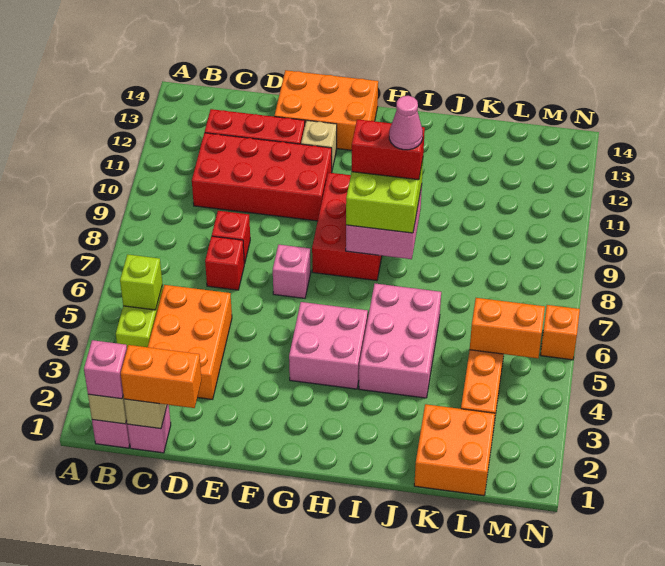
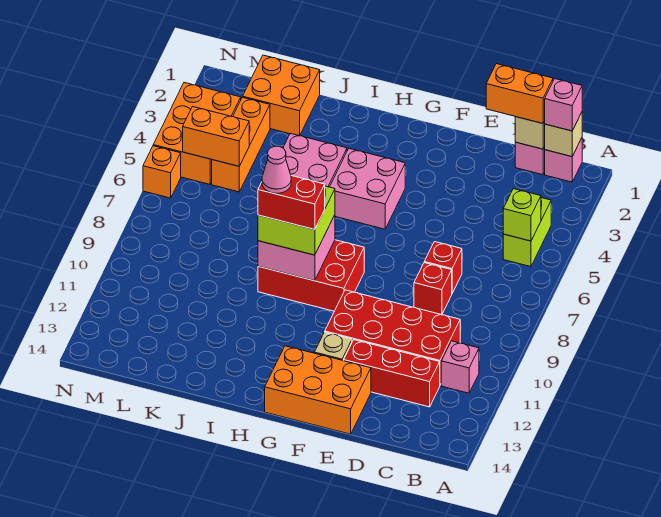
orange 2x3 brick [148,285,232,399] -> orange 2x3 brick moved to [153,83,241,184]
pink 1x1 brick [273,245,311,298] -> pink 1x1 brick moved to [441,341,479,393]
red 2x3 brick [312,173,382,281] -> red 2x3 brick turned to [258,240,364,311]

